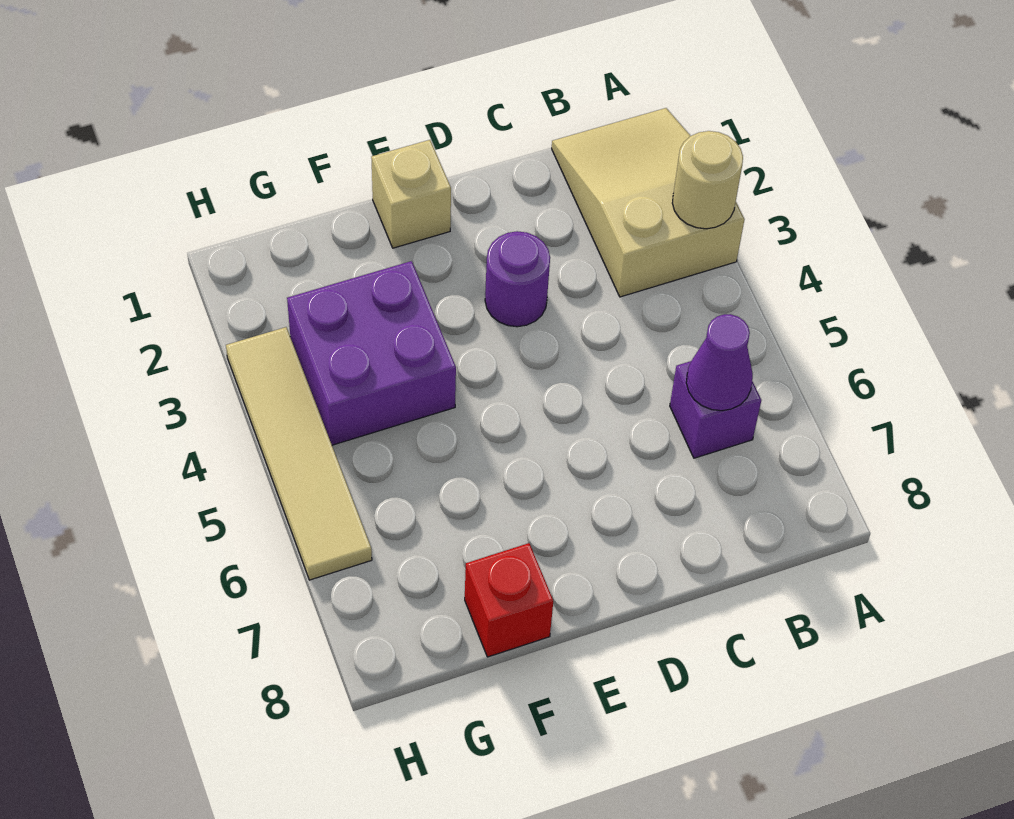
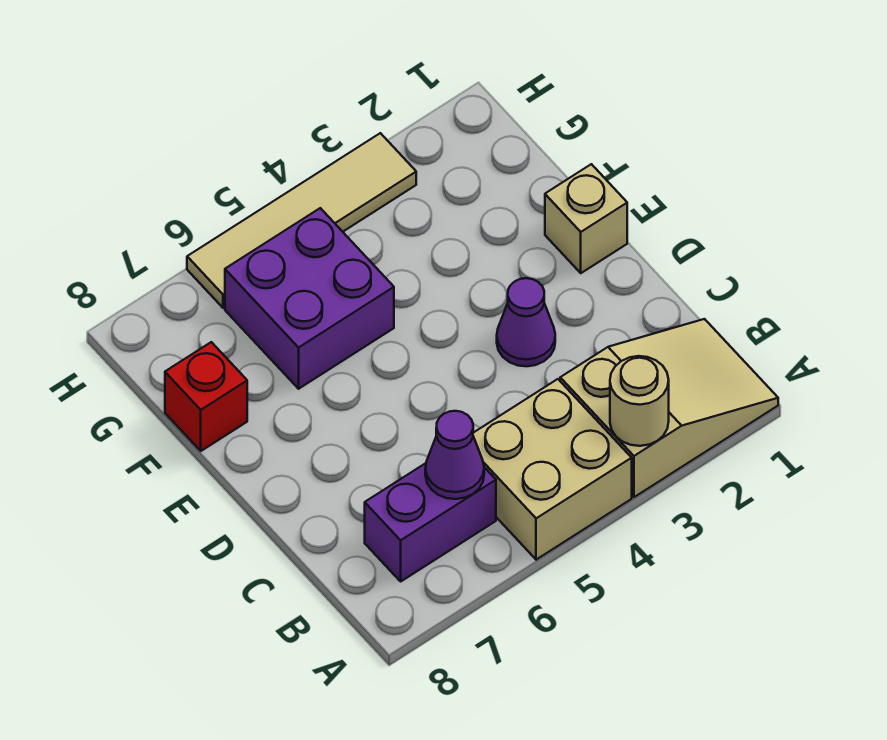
none -> tan 2x2 brick [473,379,632,560]
purple 1x1 brick [670,361,761,458] -> purple 1x2 brick [365,463,496,581]
purple 1x1 round brick [485,231,550,327] -> purple 1x1 cone [497,278,555,366]
purple 2x2 brick [287,261,456,445] -> purple 2x2 brick moved to [225,208,394,389]

